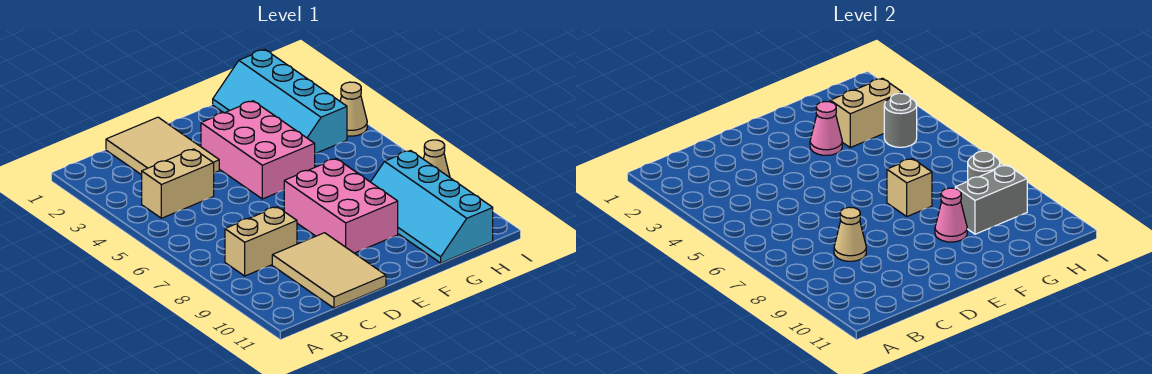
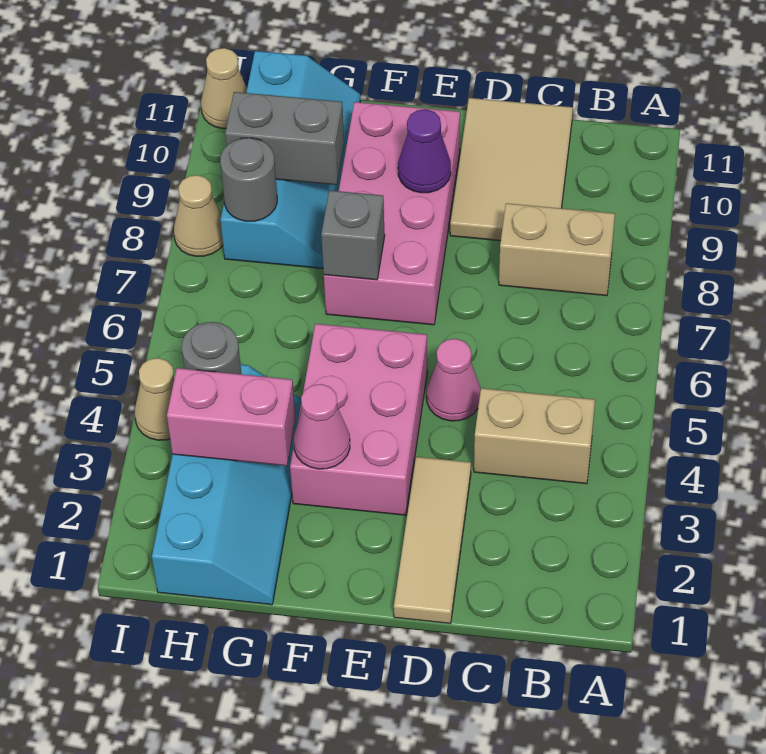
tan 2x3 tile [106,117,219,175] -> tan 1x3 tile [394,457,471,624]
tan 1x1 cone [834,207,866,261] -> tan 1x1 cone moved to [201,48,247,129]
pink 2x3 brick [284,159,398,253] -> pink 2x4 brick [324,102,460,325]
none -> purple 1x1 cone [398,109,451,193]
tan 1x1 brick [887,159,932,216] -> grey 1x1 brick [321,190,385,280]
pink 1x1 cone [935,188,967,242] -> pink 1x1 cone moved to [427,339,481,421]
tan 1x2 brick [830,78,902,147] -> pink 1x2 brick [167,368,295,466]

